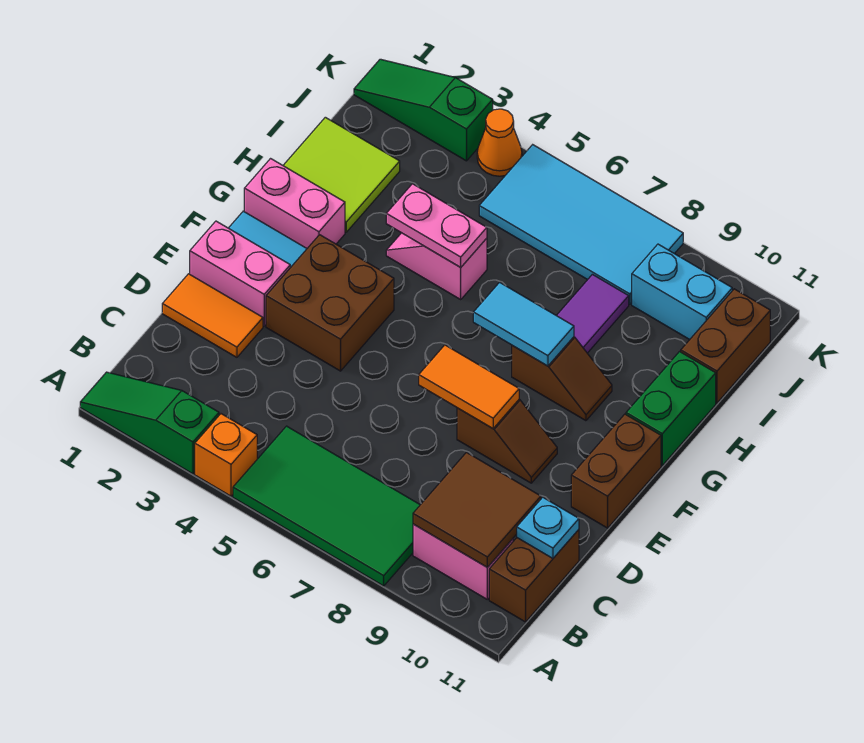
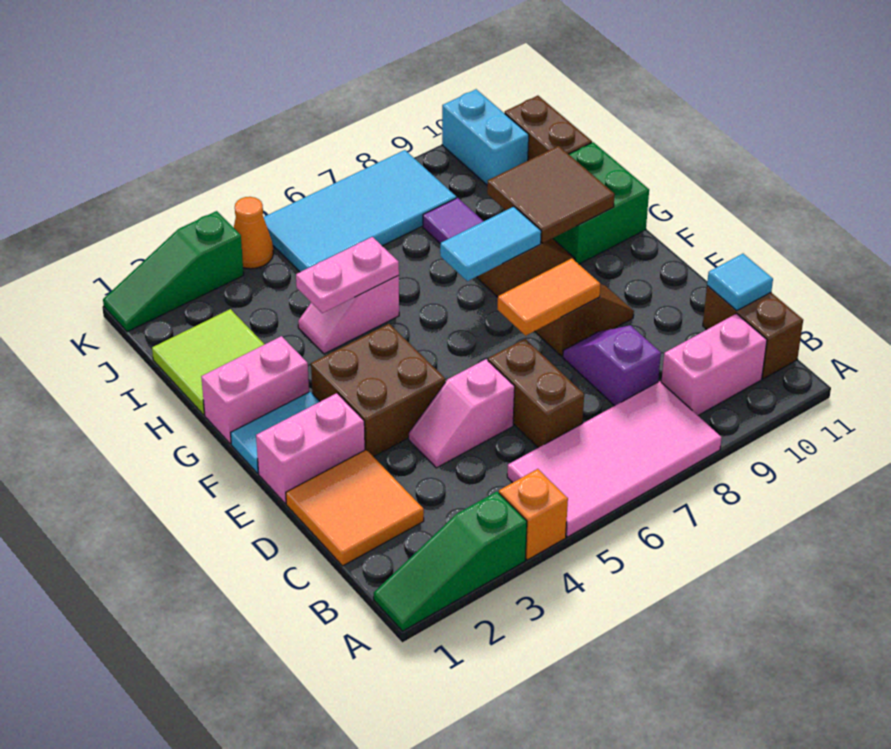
green 2x4 tile [233,426,420,586] -> pink 2x4 tile [507,381,722,537]
brown 2x2 tile [413,452,541,567] -> brown 2x2 tile moved to [487,146,615,243]
none -> purple 1x2 slope [563,325,661,406]
cyan 1x1 plate [517,497,579,558] -> cyan 1x1 tile [707,254,773,311]
orange 1x2 tile [162,274,263,357] -> orange 2x2 tile [286,450,424,566]
none -> pink 1x2 slope [409,359,515,468]
brown 1x2 brick [571,414,661,528] -> brown 1x2 brick moved to [488,339,584,448]
green 1x2 brick [626,352,716,465] -> green 2x2 brick [553,142,649,264]
cyan 1x2 brick [632,244,732,340] -> cyan 1x2 brick turned to [442,89,529,185]

